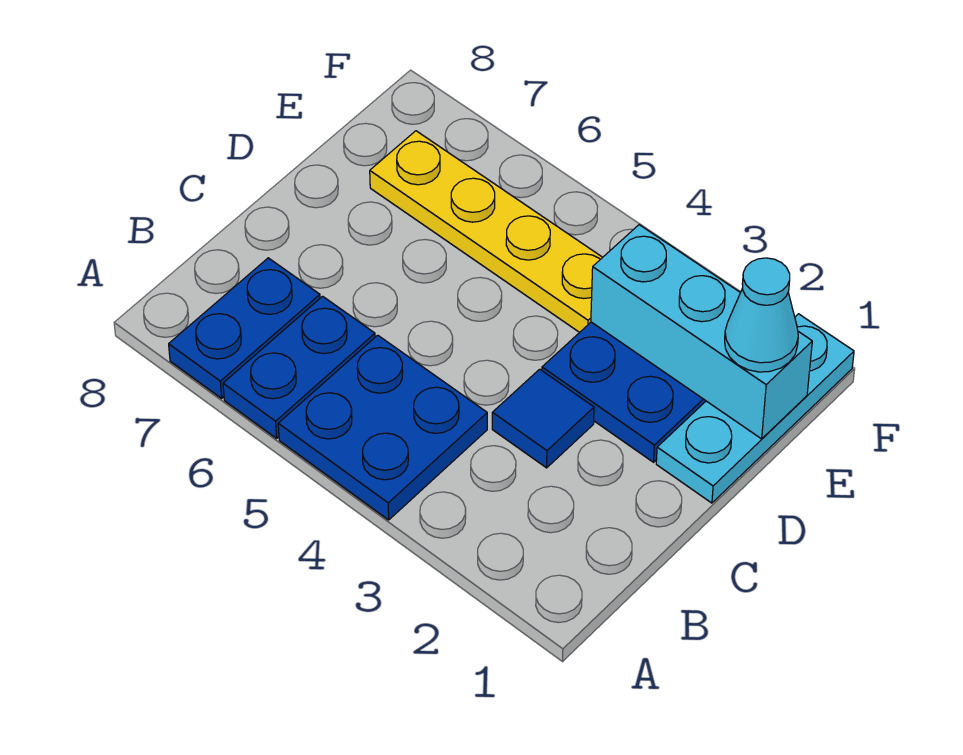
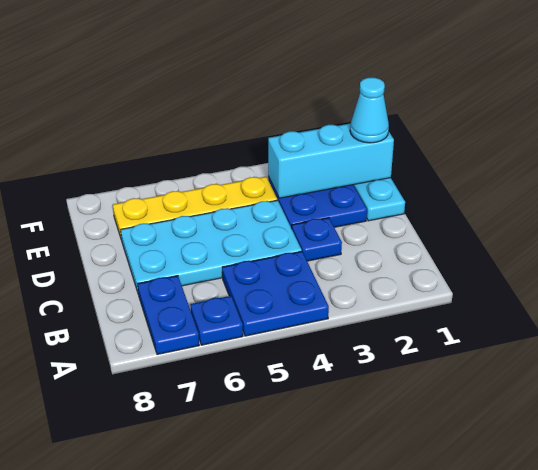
blue 1x2 plate [223,296,375,438] -> blue 1x1 plate [190,296,243,345]
blue 1x1 tile [492,369,594,468] -> blue 1x1 plate [292,218,342,261]
none -> cyan 2x4 plate [121,200,302,292]

